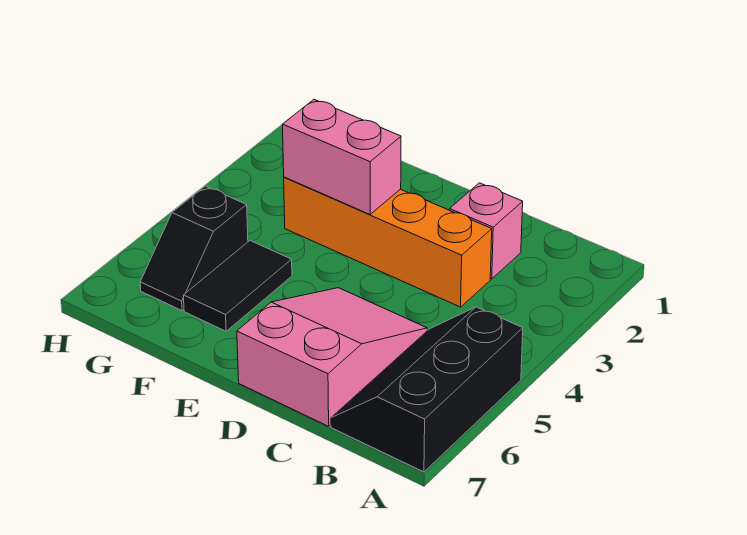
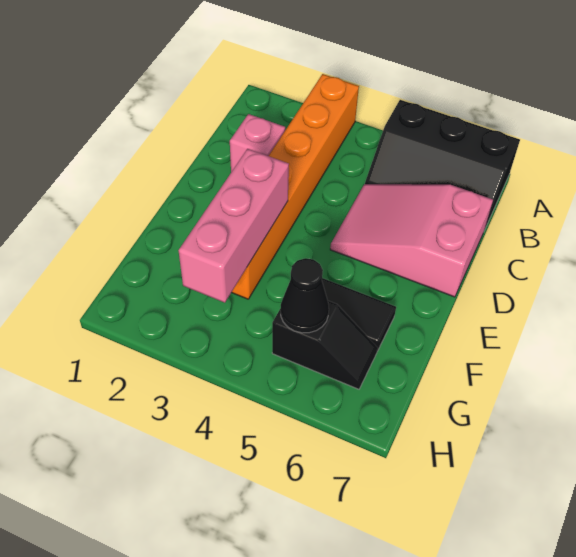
orange 1x4 brick [284,177,492,307] -> orange 1x6 brick [232,74,359,299]
pink 1x2 brick [283,100,401,214] -> pink 1x3 brick [179,149,289,303]
none -> black 1x1 cone [281,258,329,333]

